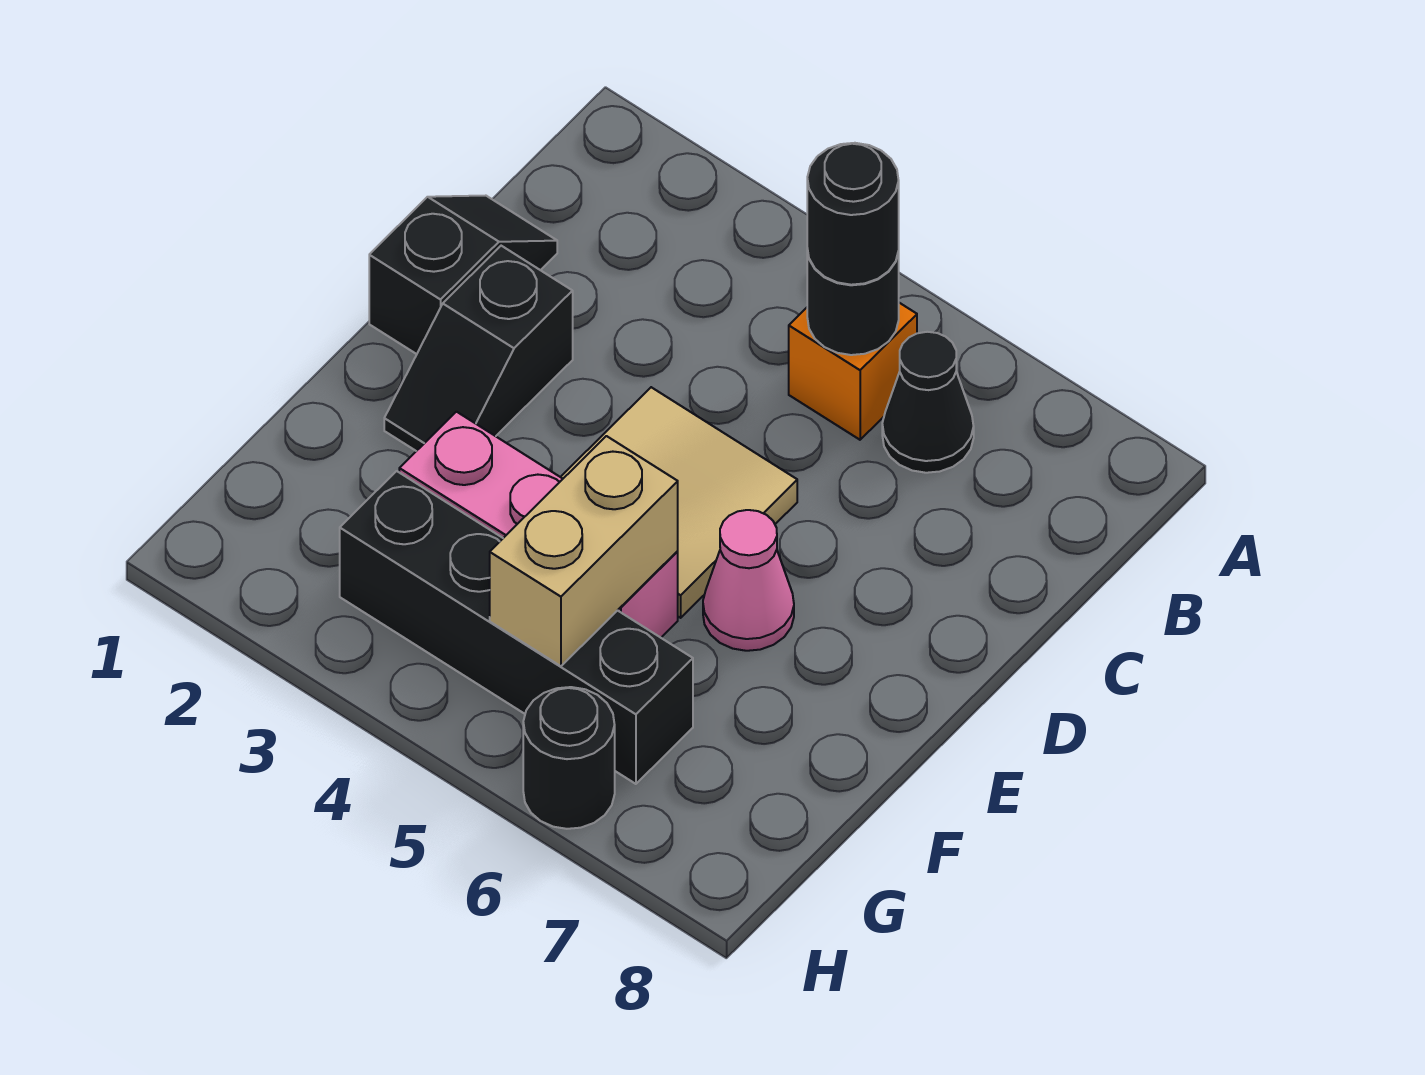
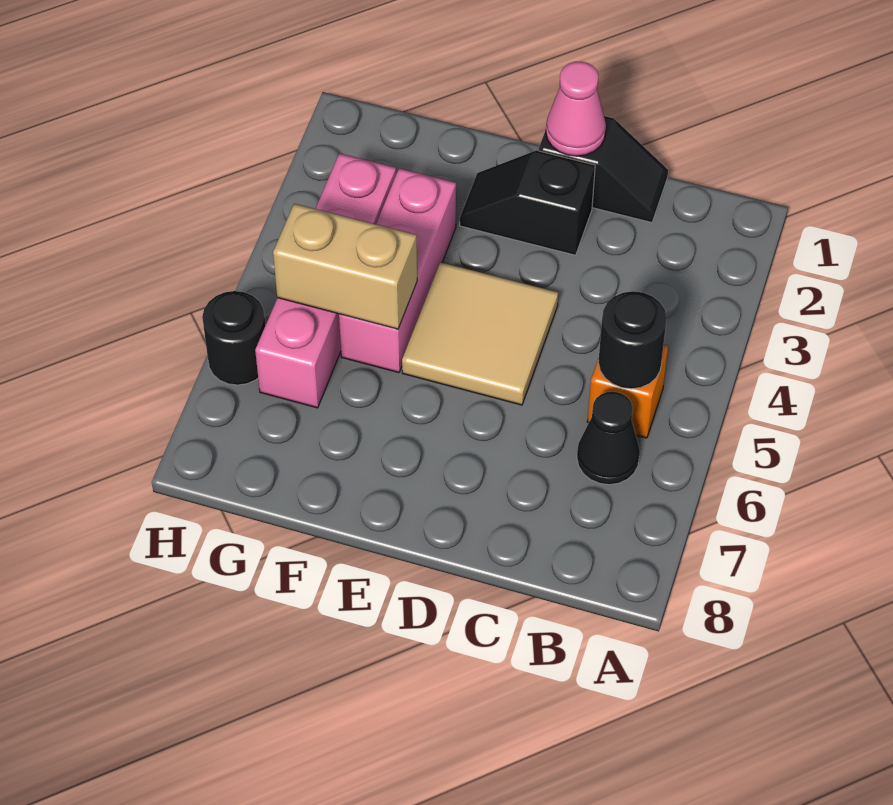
black 1x1 round brick [807,143,899,285] -> none
pink 1x1 cone [703,510,794,651] -> pink 1x1 cone moved to [546,62,606,156]
black 1x4 brick [340,471,693,784] -> pink 1x4 brick [255,153,396,408]

